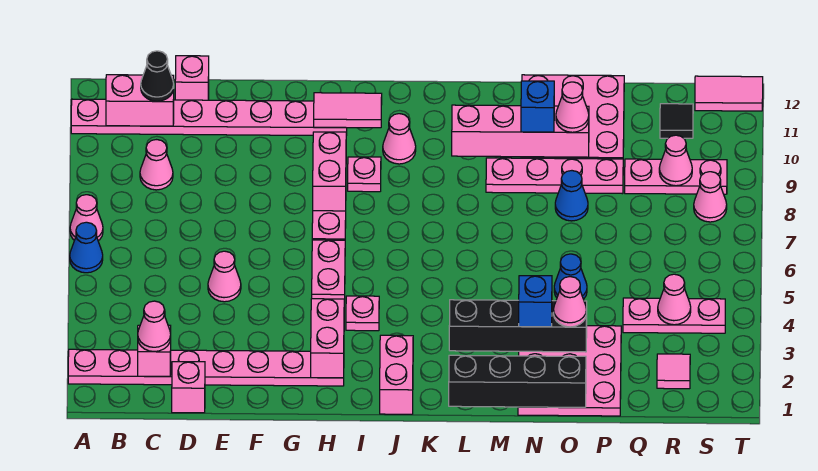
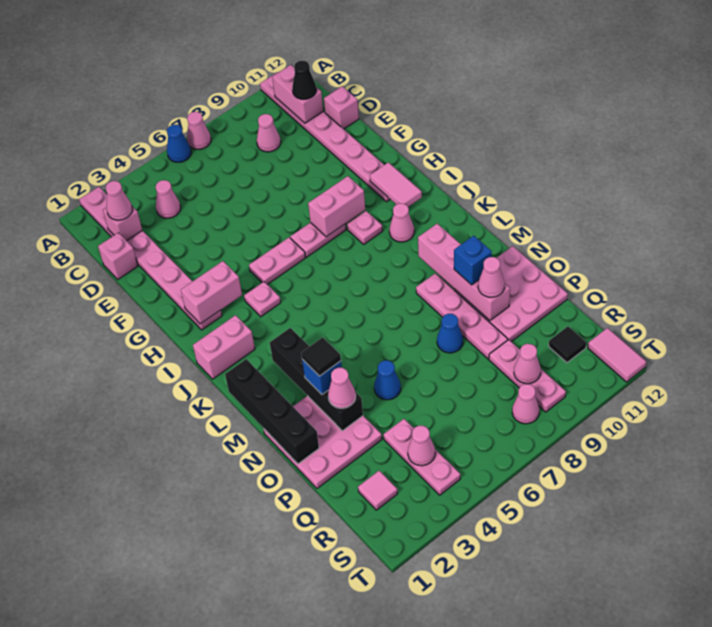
pink 1x1 cone [208,251,241,302] -> pink 1x1 cone moved to [156,180,181,218]
none -> black 1x1 tile [301,337,341,376]

